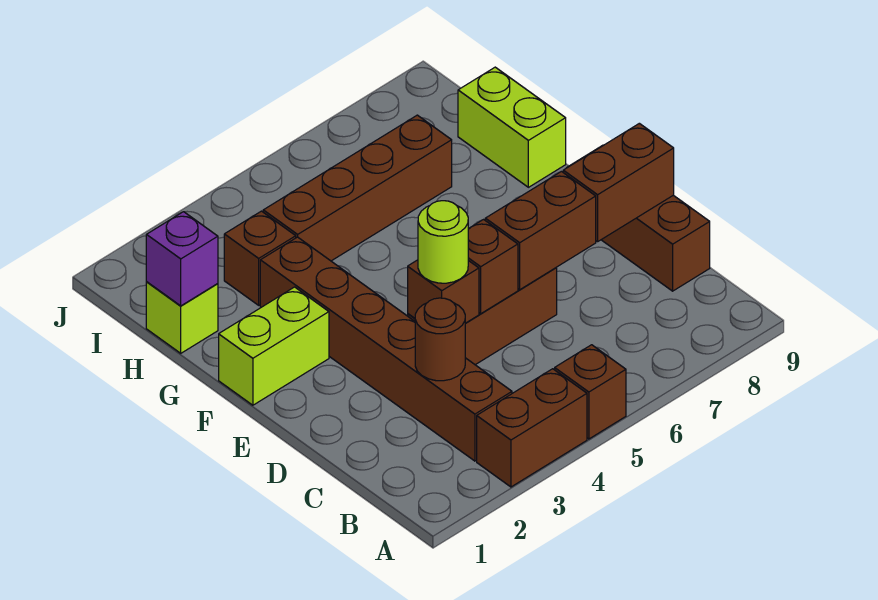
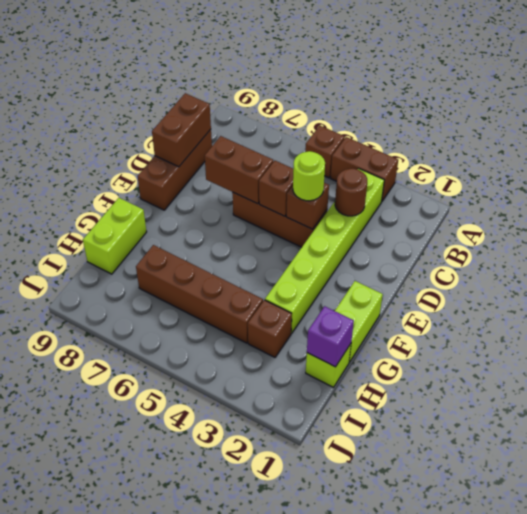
brown 1x6 brick [260,237,512,461] -> lime 1x6 brick [265,168,384,333]
brown 1x2 brick [563,123,674,242] -> brown 1x2 brick turned to [152,93,211,167]
lime 1x2 brick [219,287,329,405] -> lime 1x2 brick turned to [335,281,383,362]

